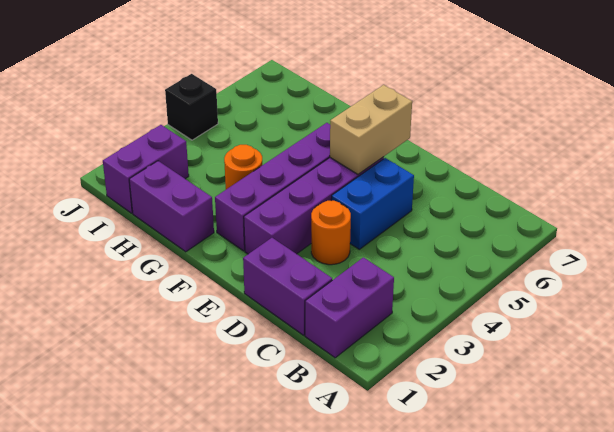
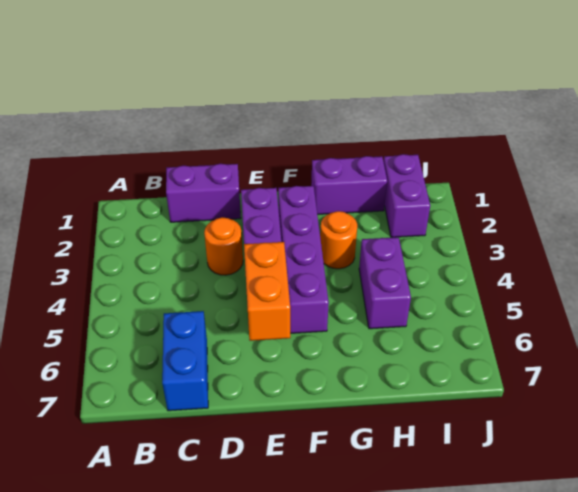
purple 1x2 brick [305,257,394,358] -> purple 1x2 brick moved to [359,237,411,329]
blue 1x2 brick [331,158,414,249] -> blue 1x2 brick moved to [162,311,208,411]
tan 1x2 brick [330,85,412,174] -> orange 1x2 brick [244,242,290,341]
black 1x1 brick [165,74,218,140] -> none

